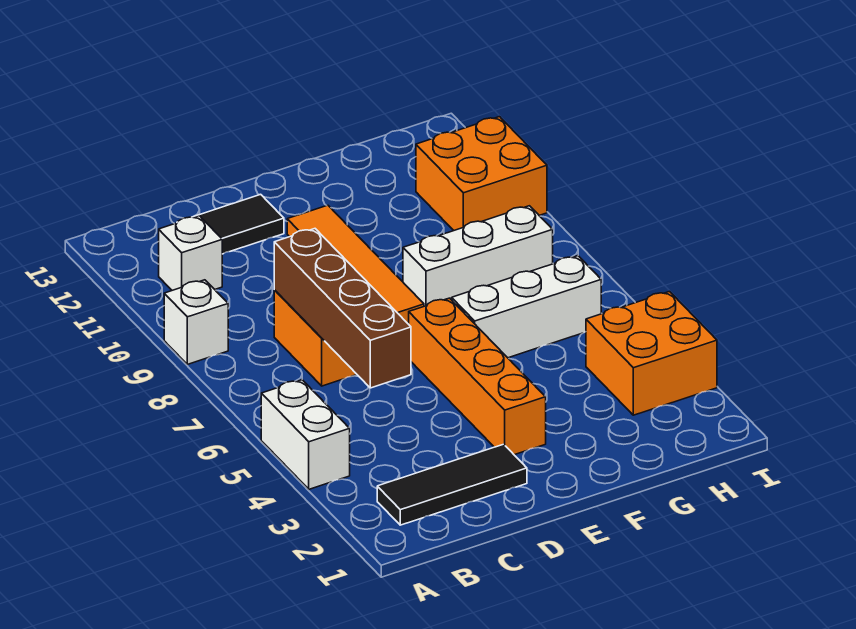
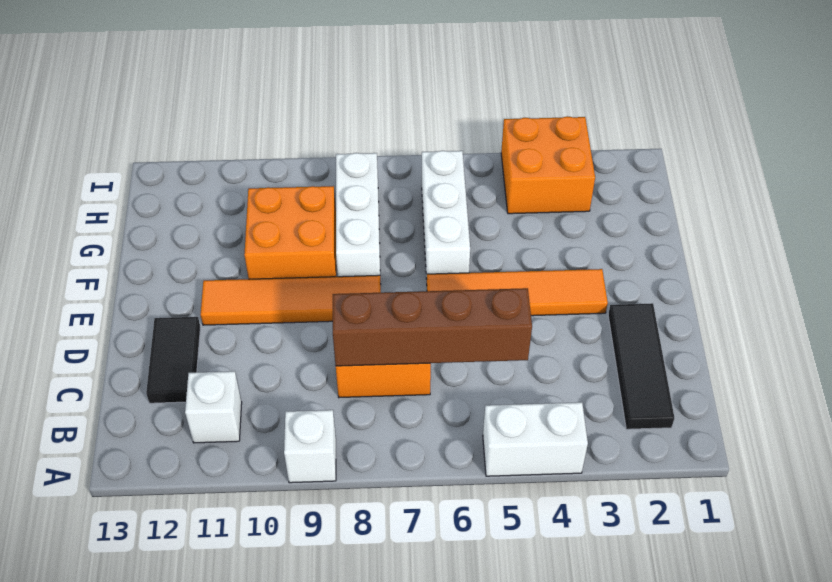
orange 1x4 brick [409,298,546,455] -> orange 1x4 tile [427,269,608,316]
orange 2x2 brick [416,117,547,230] -> orange 2x2 brick moved to [244,186,336,279]

